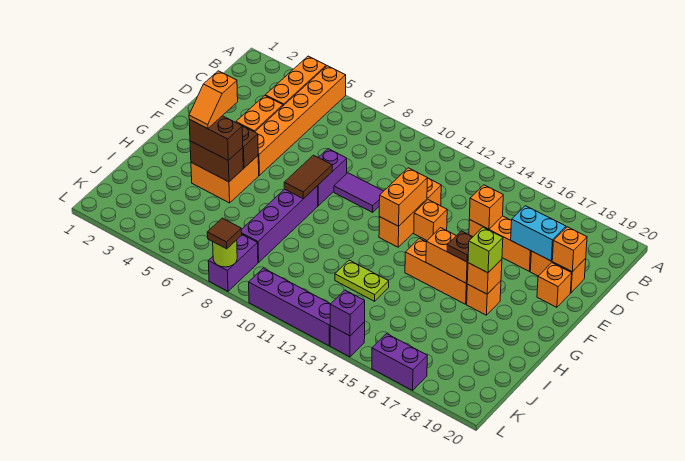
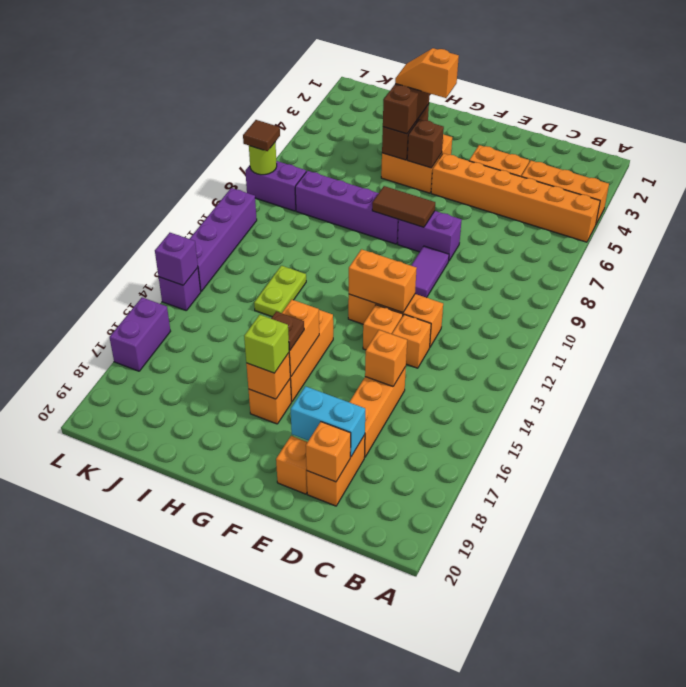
none -> orange 1x1 brick [392,314,431,368]
cyan 1x2 brick [511,206,566,261] -> cyan 1x2 brick turned to [291,386,365,457]

